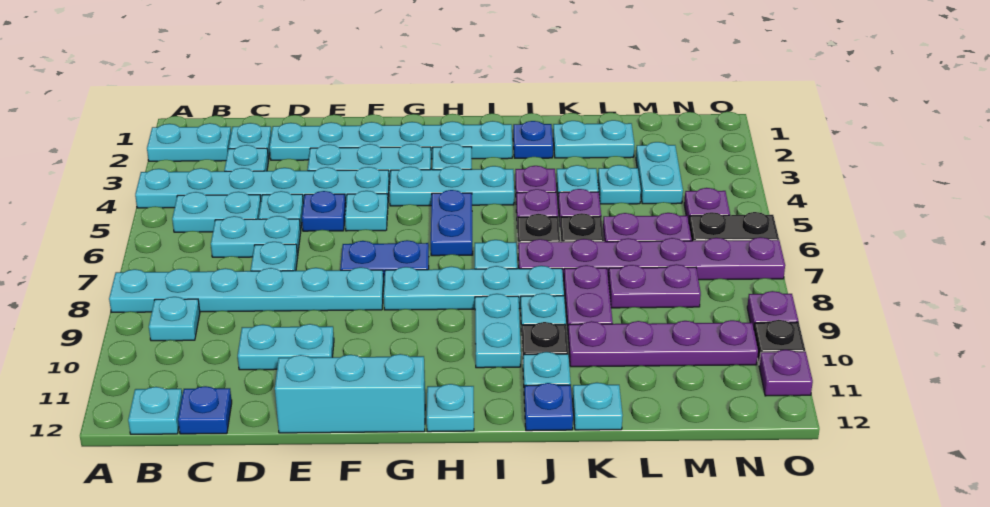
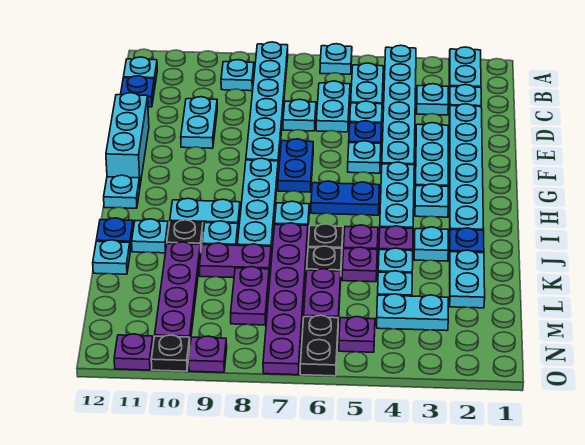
none -> cyan 1x1 plate [320,44,352,74]
none -> cyan 1x1 plate [414,227,448,261]

